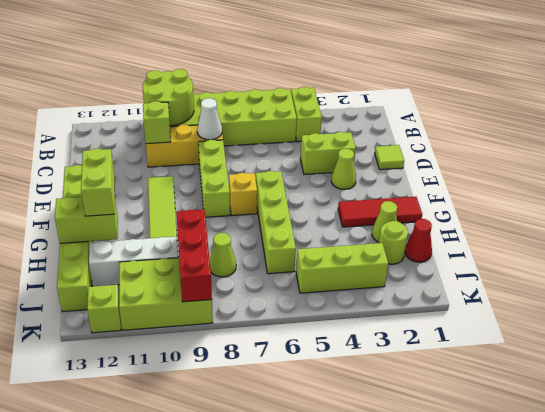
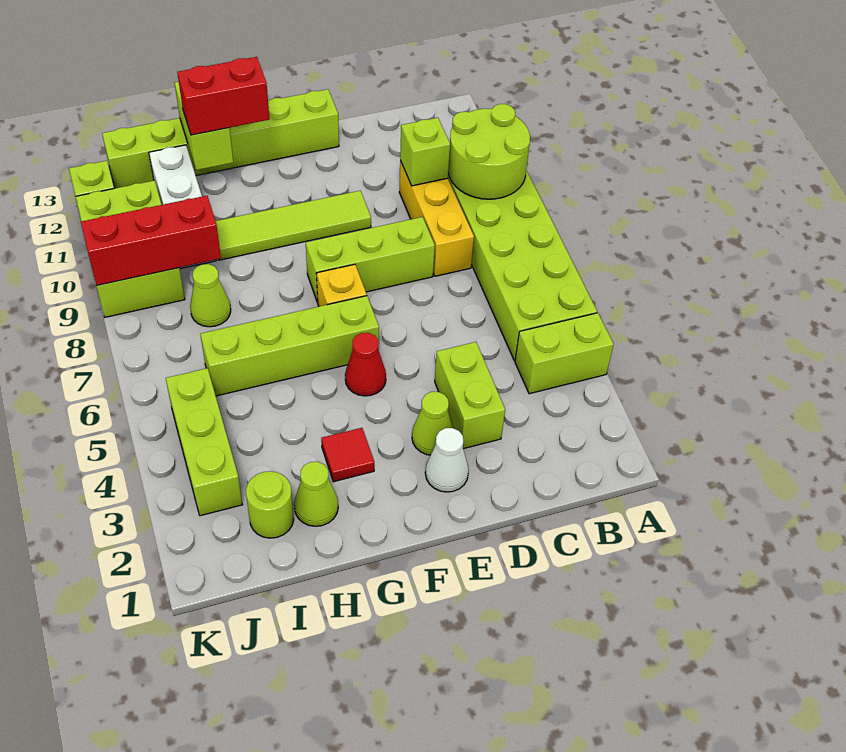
white 1x1 cone [197,98,222,140] -> white 1x1 cone moved to [425,428,469,492]
lime 1x1 tile [375,145,404,170] -> none
red 1x3 tile [338,197,422,227] -> red 1x1 tile [321,428,374,482]
lime 1x2 brick [81,149,115,216] -> red 1x2 brick [177,57,269,135]
red 1x1 cone [405,219,432,262] -> red 1x1 cone moved to [345,333,386,396]

